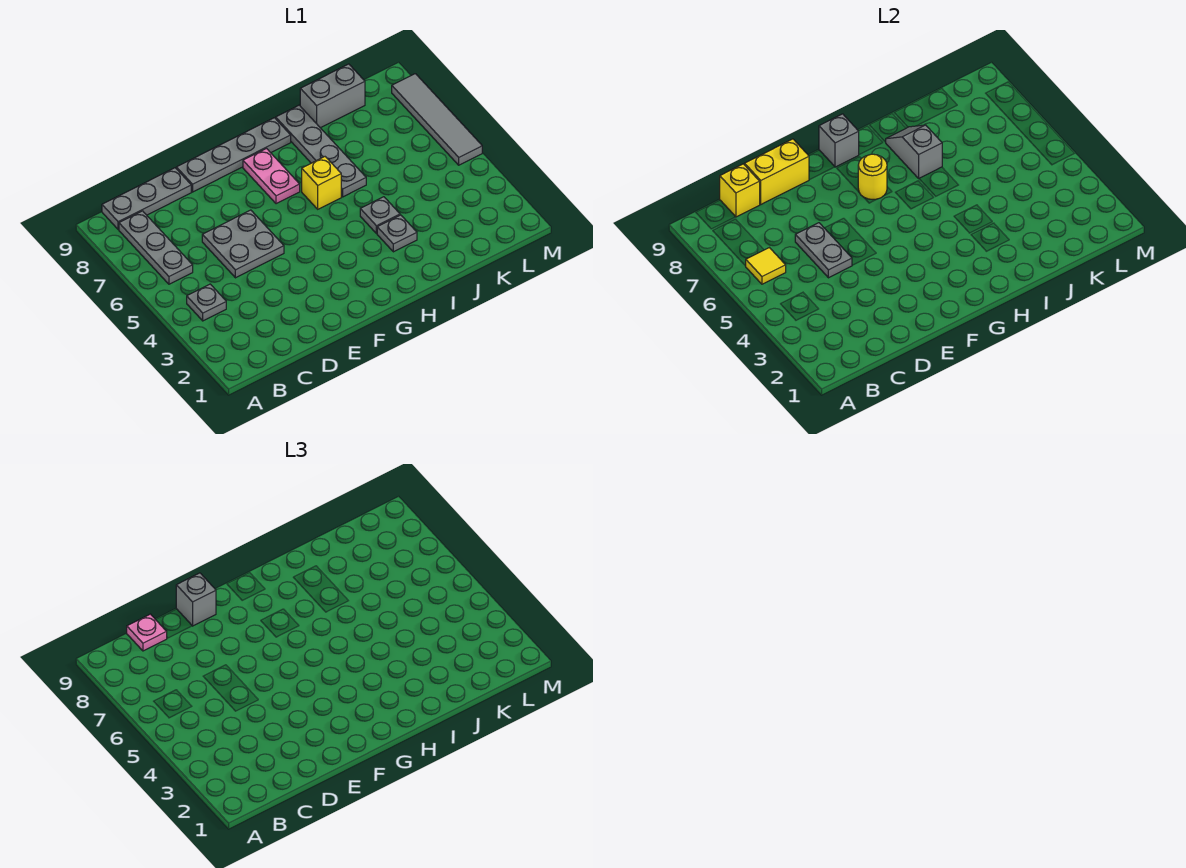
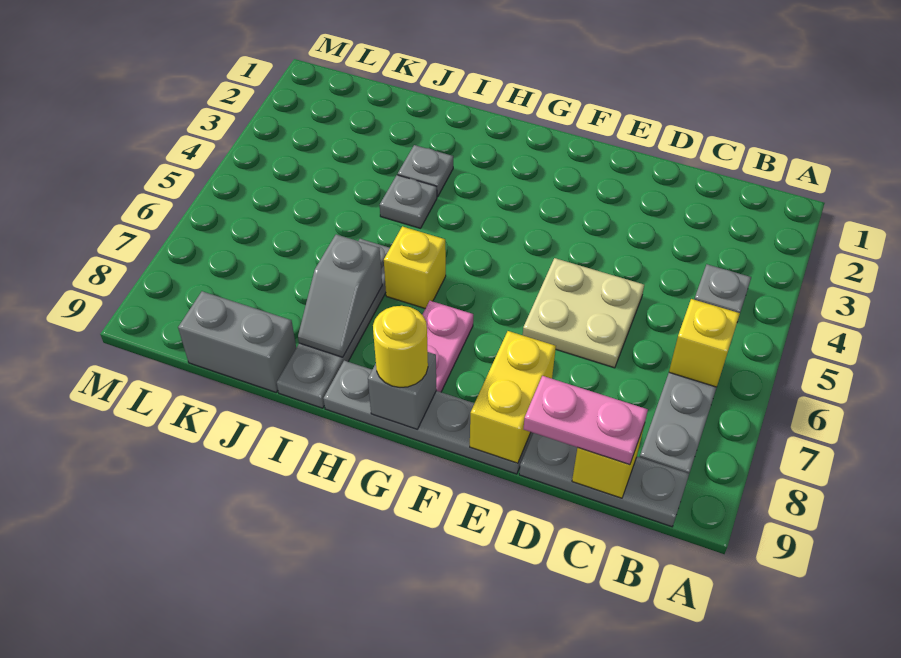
yellow 1x1 tile [746,248,786,284] -> yellow 1x1 brick [669,299,740,387]
pink 1x1 plate [127,614,167,651] -> pink 1x2 plate [524,376,648,465]
grey 2x2 plate [202,210,284,278] -> tan 2x2 plate [523,258,644,368]
grey 1x2 plate [795,223,852,278] -> none
yellow 1x2 brick [745,139,809,204] -> yellow 1x2 brick turned to [470,331,556,463]
grey 1x1 brick [176,573,216,626] -> none
yellow 1x1 round brick [858,154,887,200] -> yellow 1x1 round brick moved to [373,306,428,387]
grey 1x4 tile [392,74,482,165] -> none

